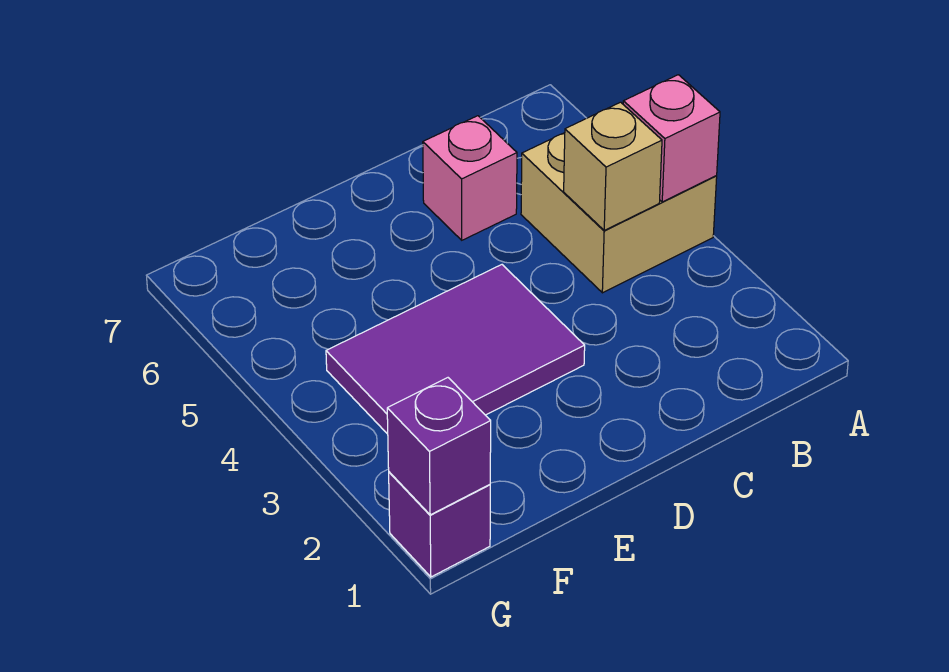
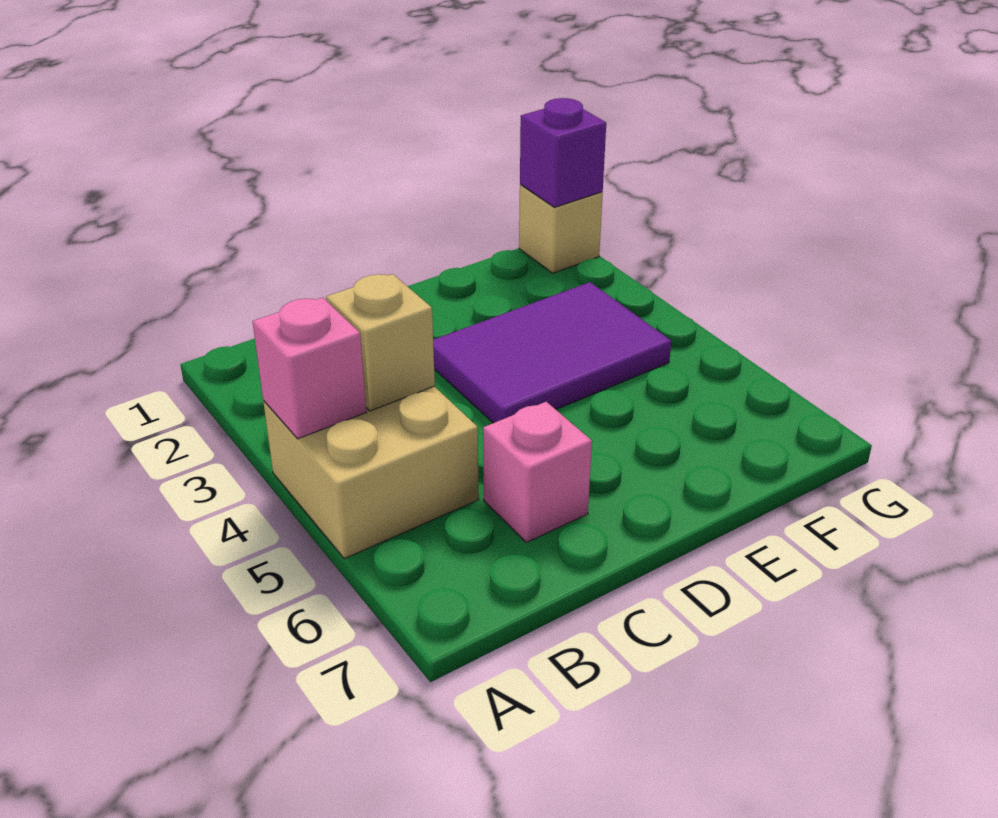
purple 1x1 brick [389,472,490,577] -> tan 1x1 brick [519,185,603,273]

